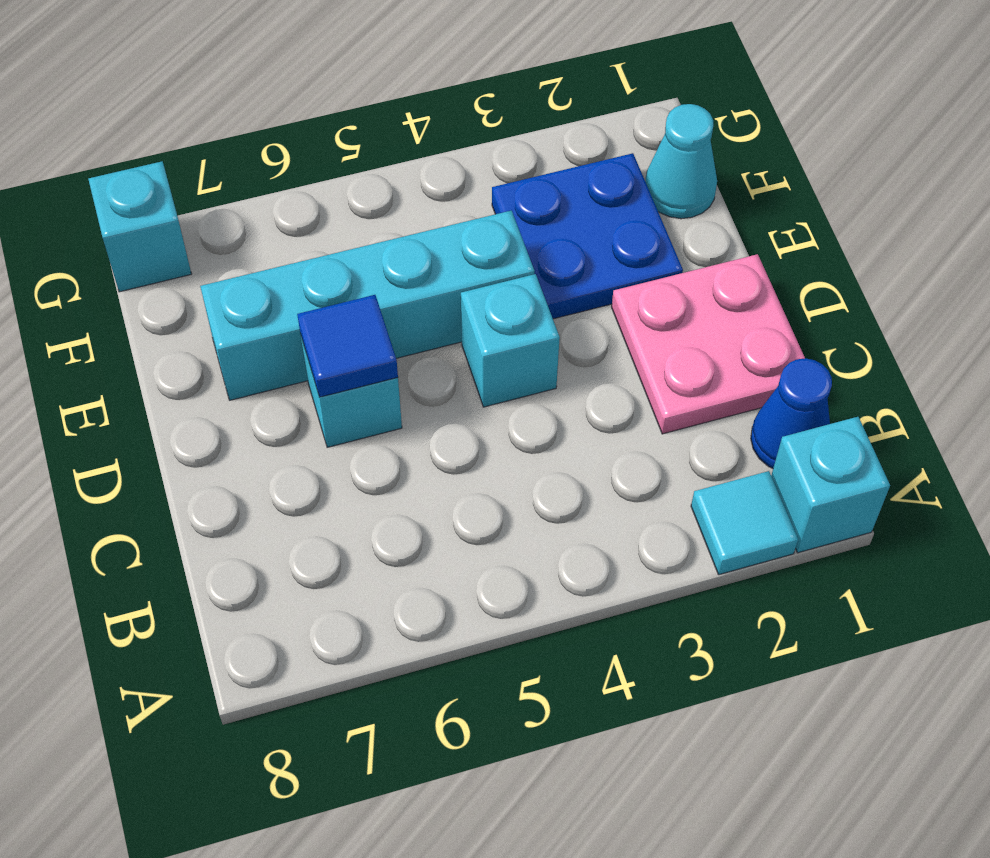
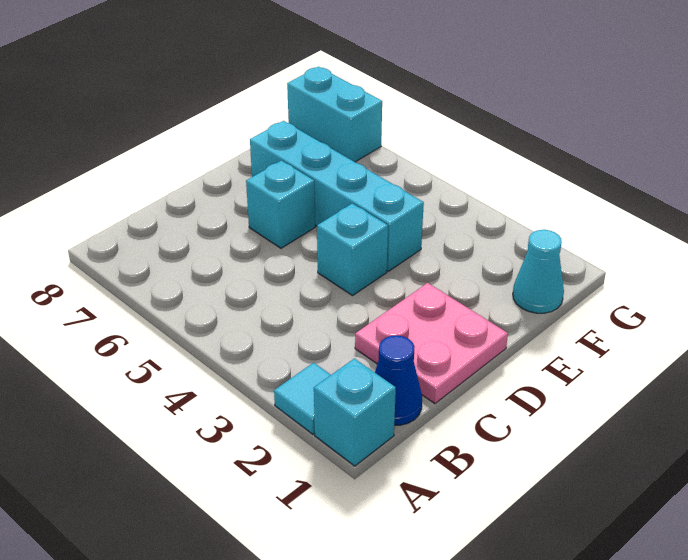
blue 1x1 tile [297,295,398,397] -> none
blue 2x2 plate [492,153,683,319] -> none
cyan 1x1 brick [88,161,191,292] -> cyan 1x2 brick [287,67,382,162]

